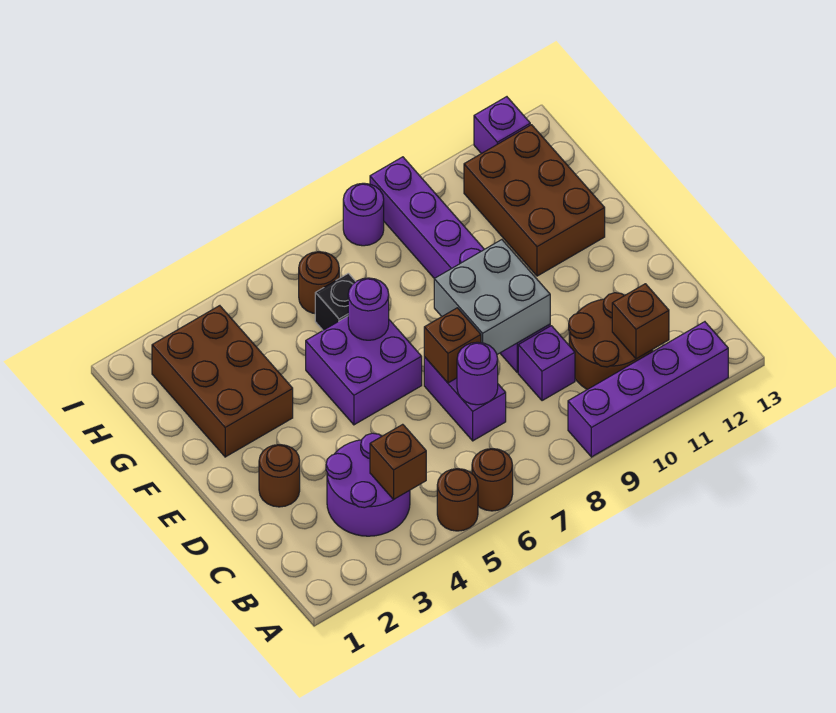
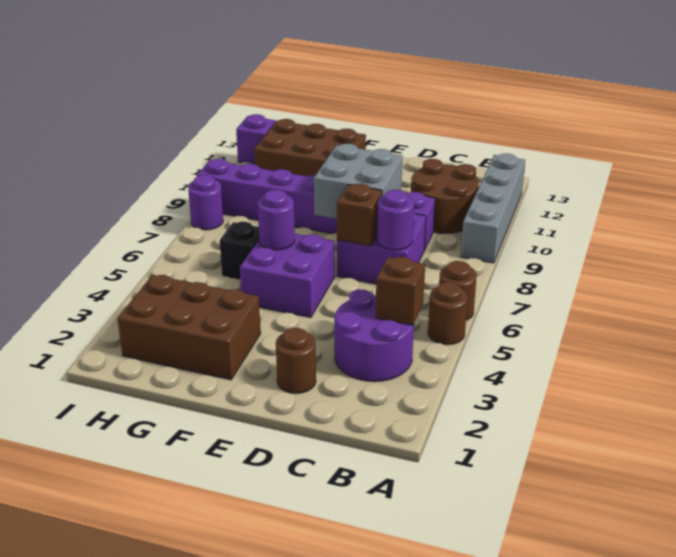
purple 1x4 brick [568,322,728,457] -> grey 1x4 brick [461,154,525,263]
brown 1x1 brick [612,284,669,359] -> none
purple 1x2 brick [424,357,506,441] -> purple 2x2 brick [337,213,426,284]
brown 1x1 round brick [299,252,339,313] -> none

